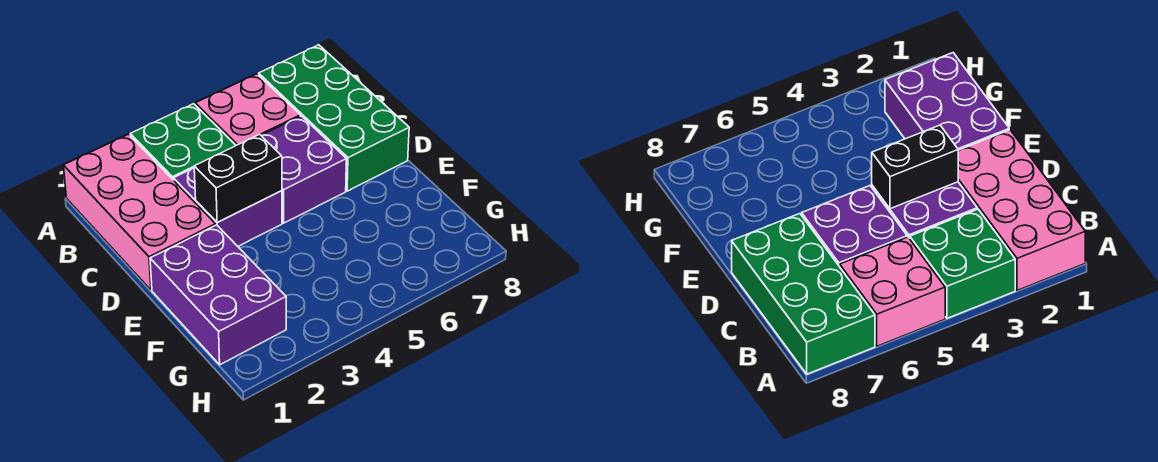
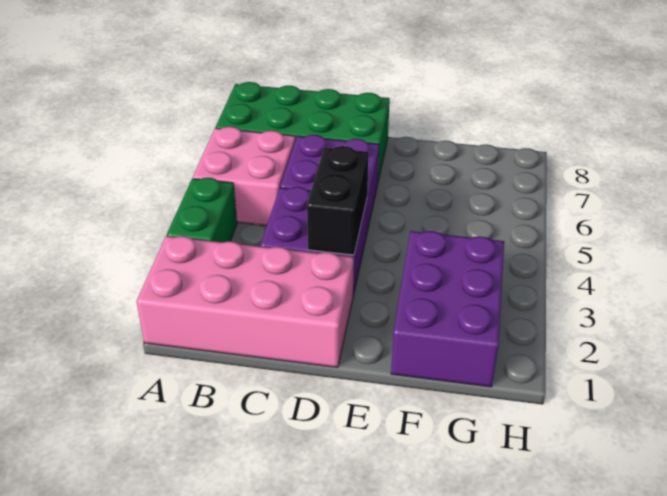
green 2x2 brick [130,104,236,179] -> green 1x2 brick [167,178,237,242]
purple 2x3 brick [150,225,286,365] -> purple 2x3 brick turned to [391,231,504,387]

